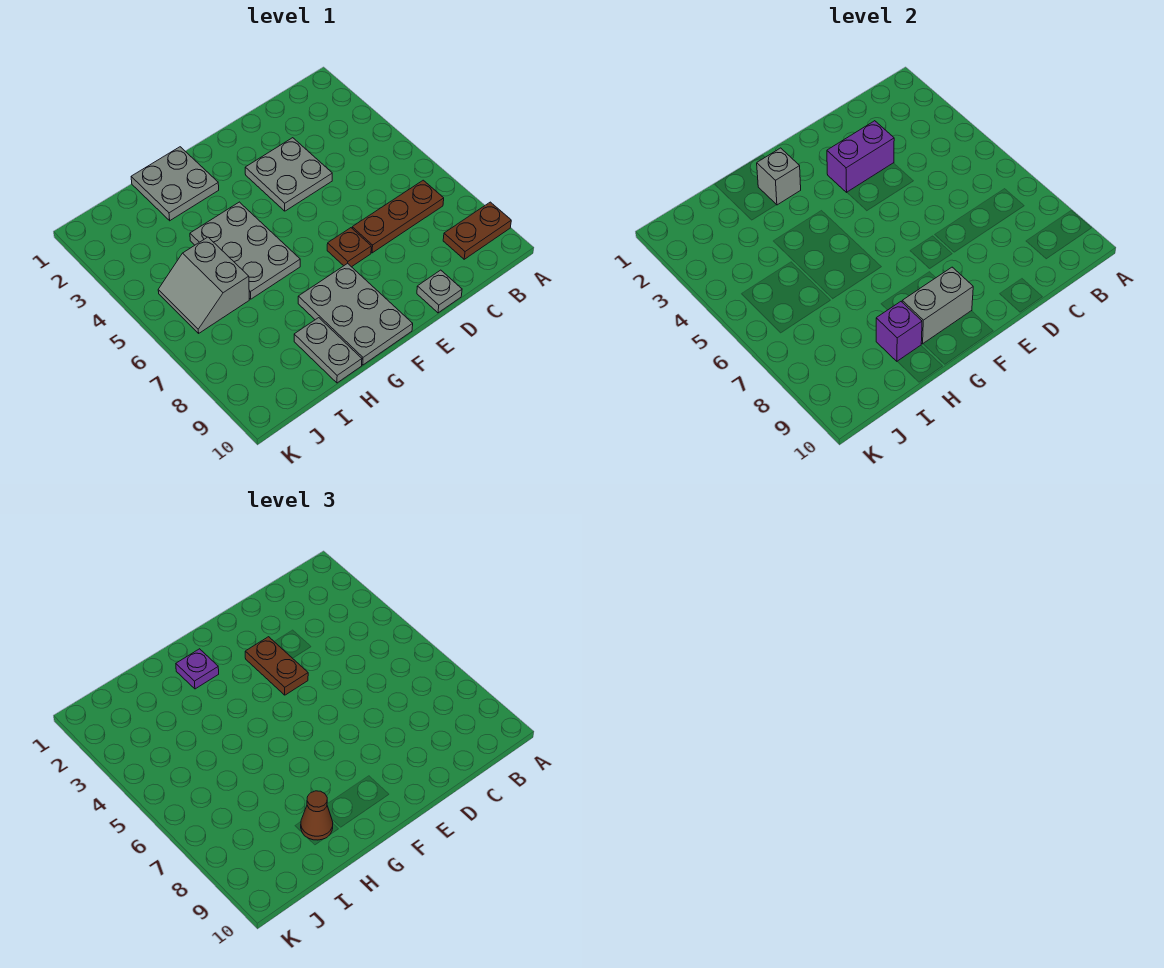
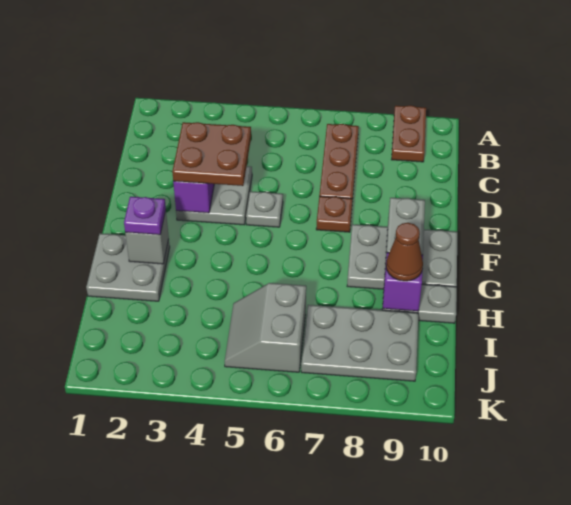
grey 1x1 plate [417,270,462,313] -> grey 1x1 plate moved to [246,191,283,227]
brown 1x2 plate [245,637,308,695] -> brown 2x2 plate [172,122,251,186]
grey 2x3 plate [190,202,300,299] -> grey 2x3 plate moved to [301,305,418,381]
grey 2x2 slope [158,237,249,333] -> grey 2x2 slope turned to [225,283,306,372]

